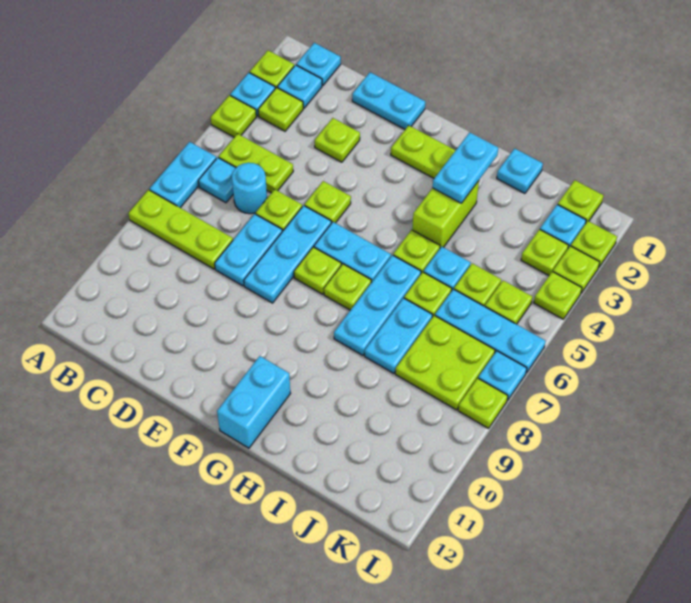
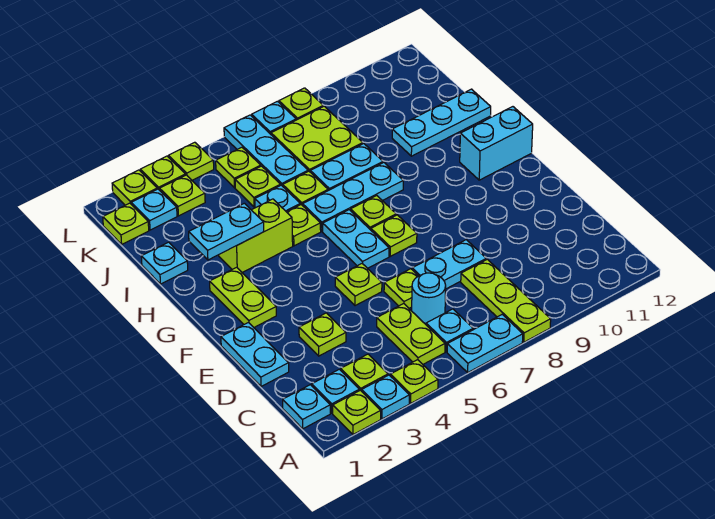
cyan 1x3 plate [244,206,331,303] -> cyan 1x3 plate moved to [392,89,491,156]

